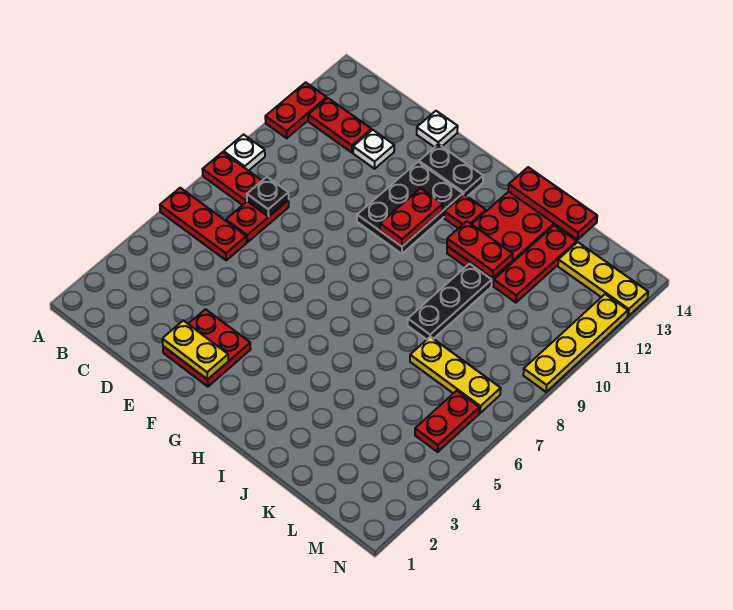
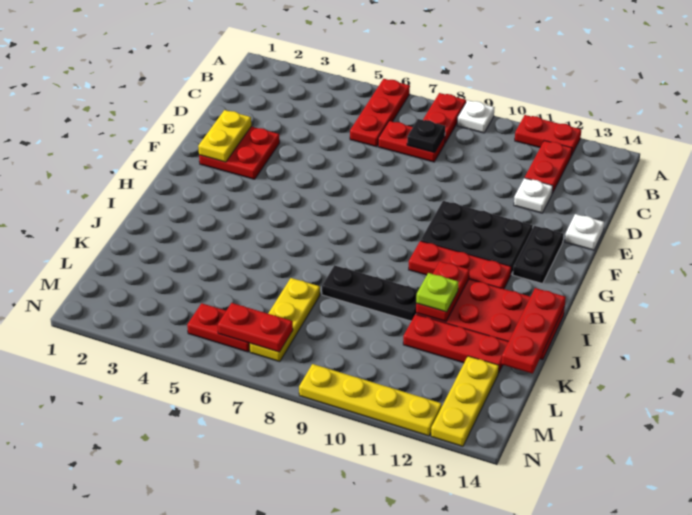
red 1x2 plate [380,188,443,246] -> red 1x2 plate moved to [218,303,293,352]
red 1x1 plate [444,195,486,228] -> red 1x3 plate [409,241,511,289]
none -> lime 1x1 plate [416,273,459,312]

